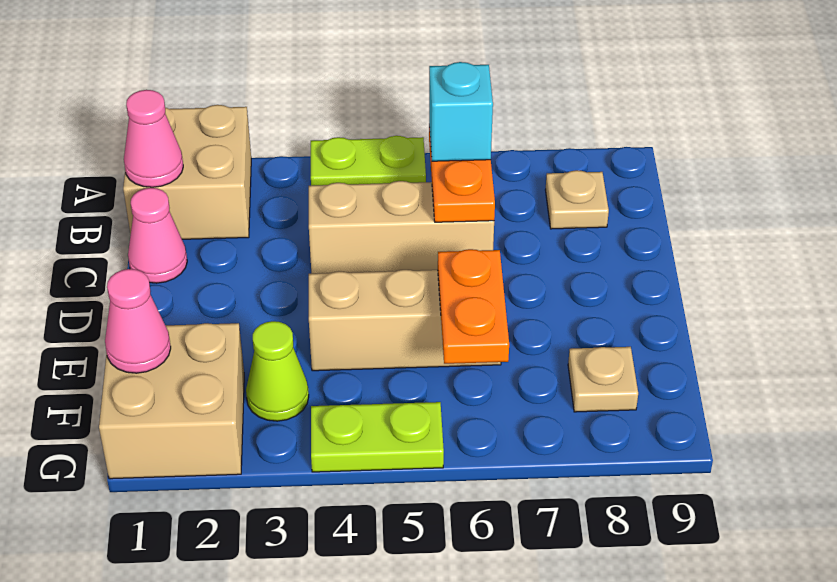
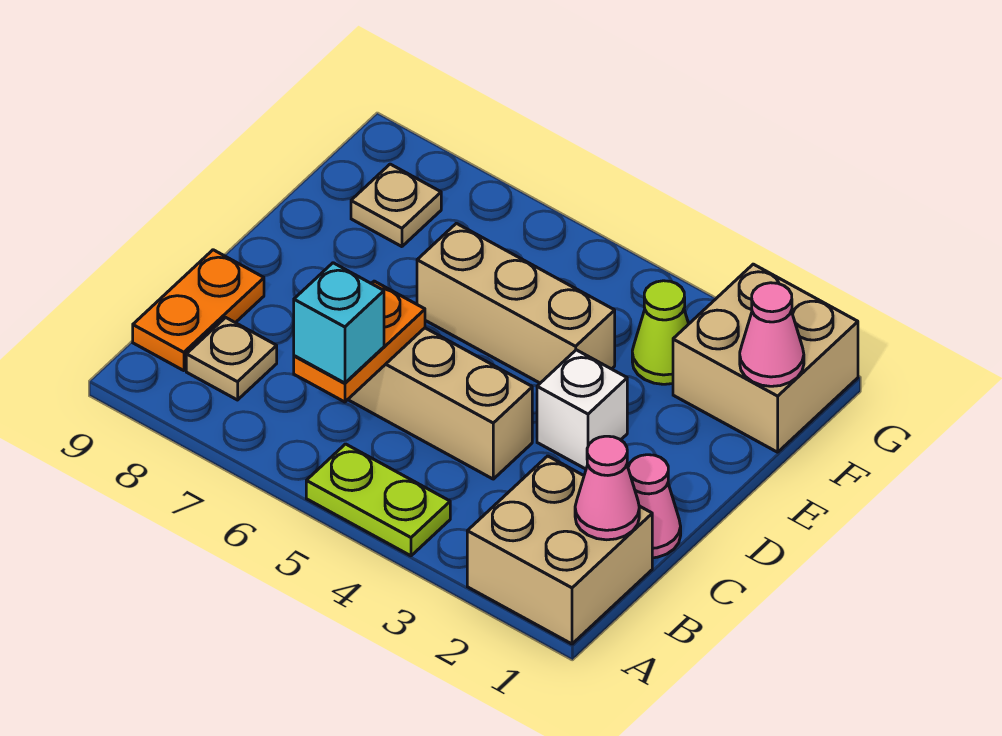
none -> white 1x1 brick [537,350,627,469]
orange 1x2 plate [438,249,509,364] -> orange 1x2 plate moved to [133,250,264,371]
lime 1x2 plate [311,402,444,472] -> none

